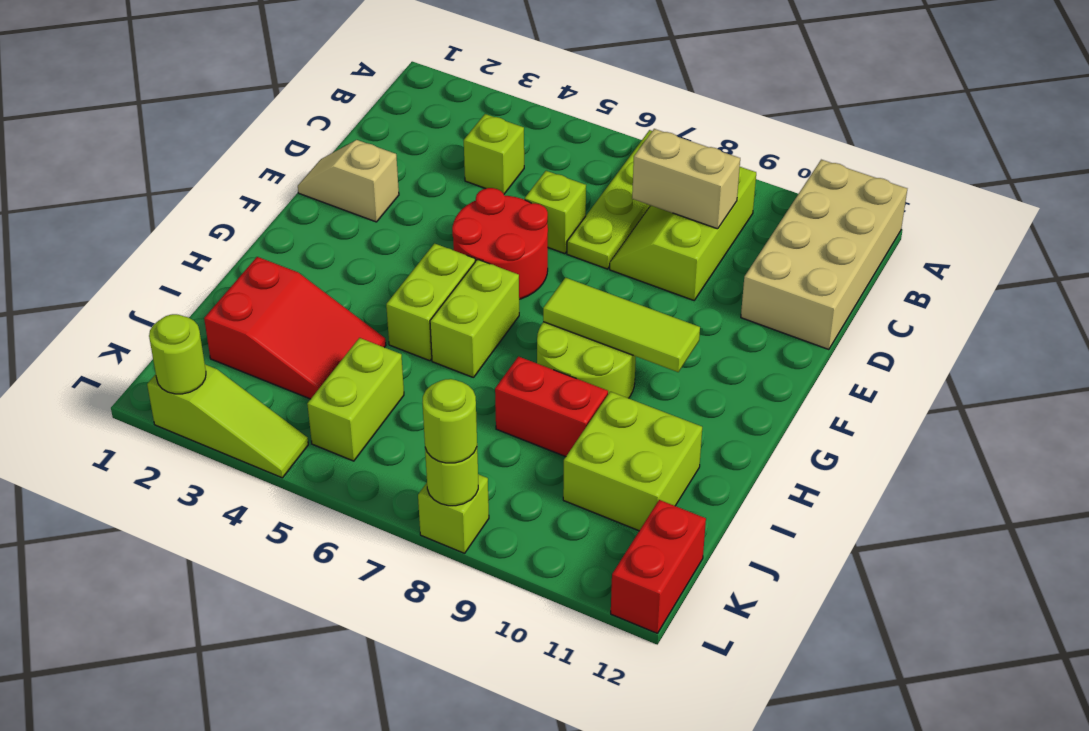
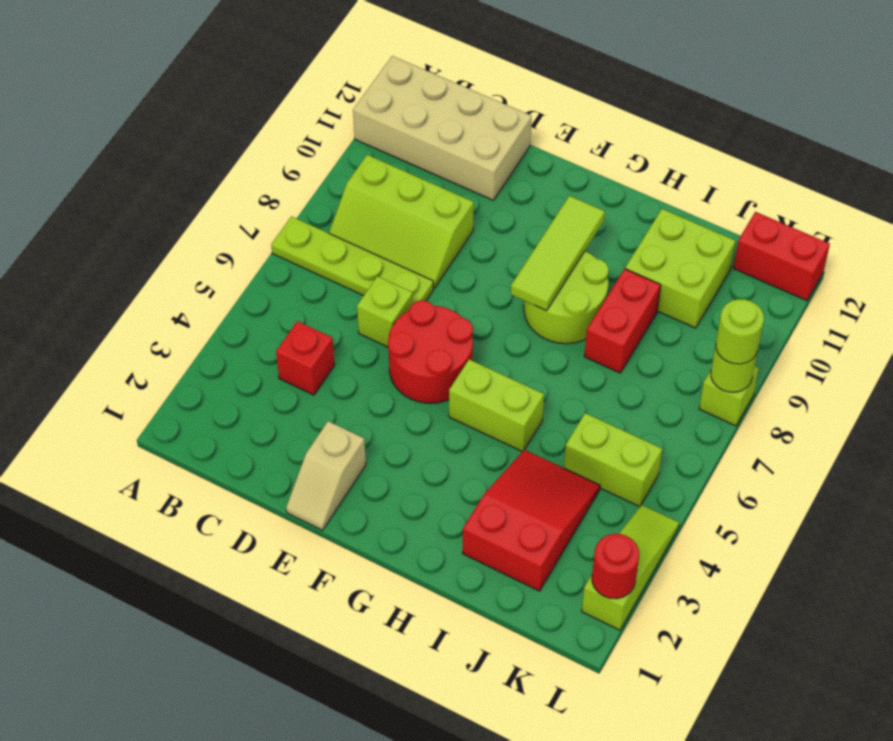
lime 1x1 brick [464,114,524,194] -> red 1x1 brick [276,321,335,395]
tan 1x2 brick [632,129,740,229] -> none
lime 1x2 brick [430,259,519,378] -> none
lime 1x1 round brick [149,314,206,394] -> red 1x1 round brick [592,534,639,599]

